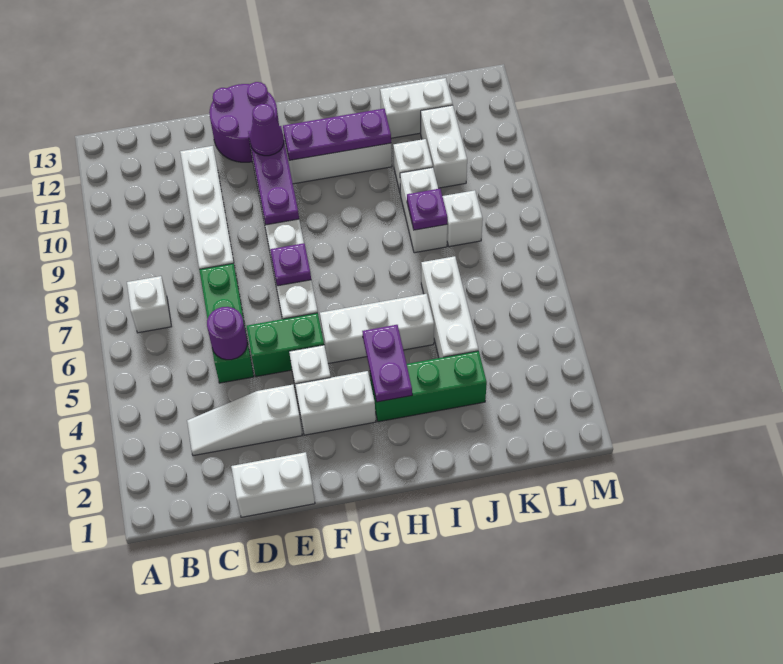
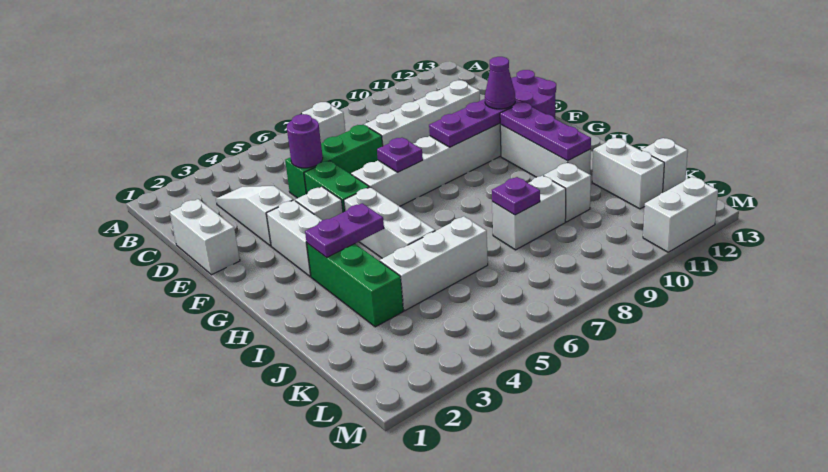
white 1x1 brick [442,190,483,247] -> white 1x1 brick moved to [641,138,688,192]
white 1x2 brick [421,105,467,188] -> white 1x2 brick moved to [643,177,718,252]

